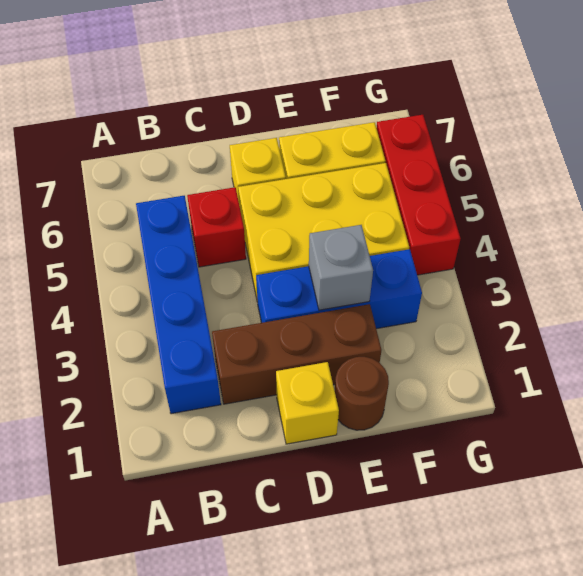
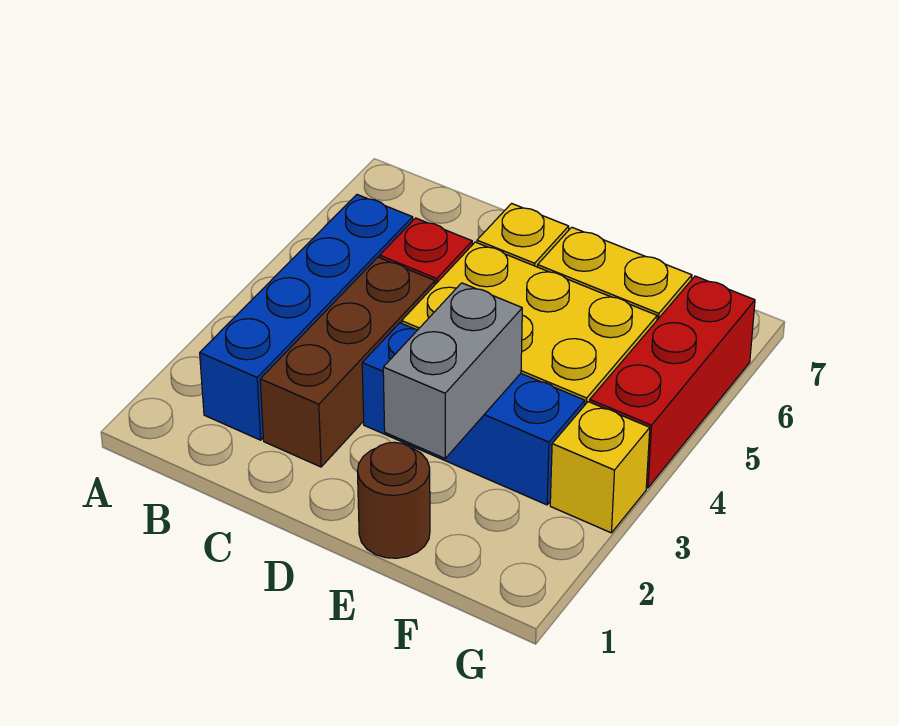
brown 1x3 brick [212,304,381,404] -> brown 1x3 brick turned to [260,257,435,467]
yellow 1x1 brick [276,362,339,444] -> yellow 1x1 brick moved to [550,402,650,533]
grey 1x1 brick [309,225,373,310] -> grey 1x2 brick [383,283,522,458]

